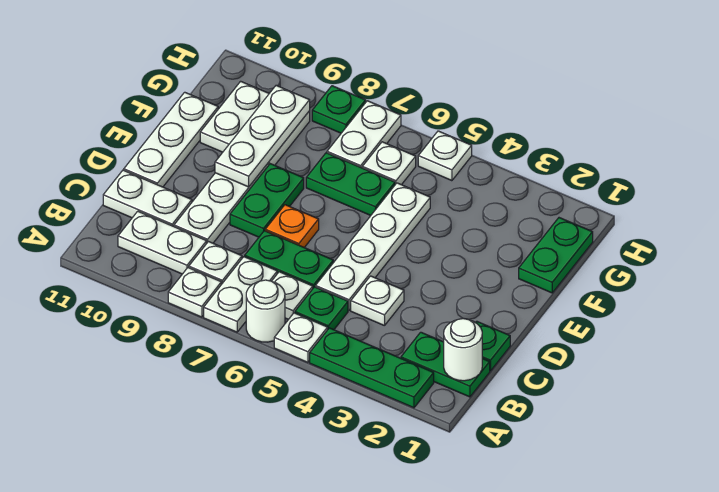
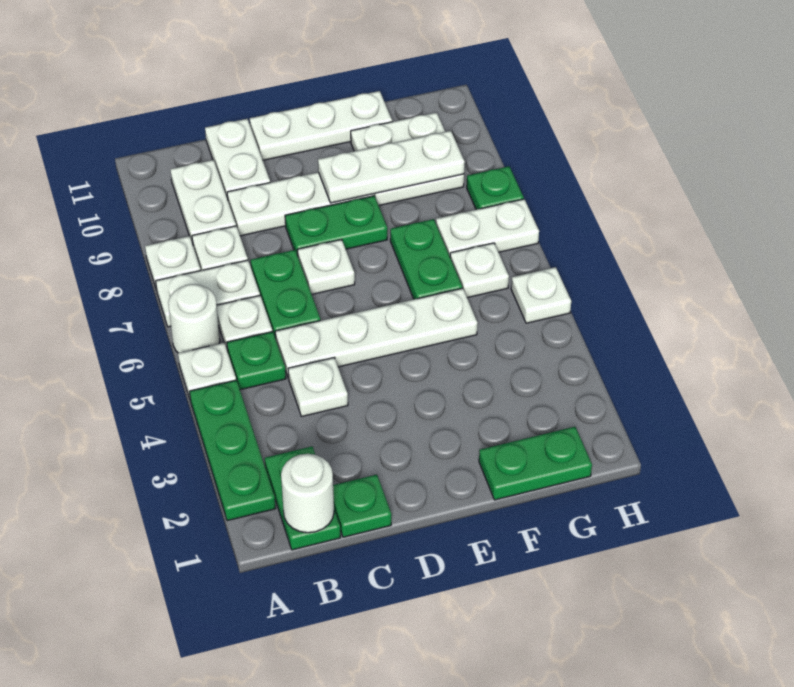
orange 1x1 plate [265,205,319,247] -> white 1x1 plate [298,239,355,294]

